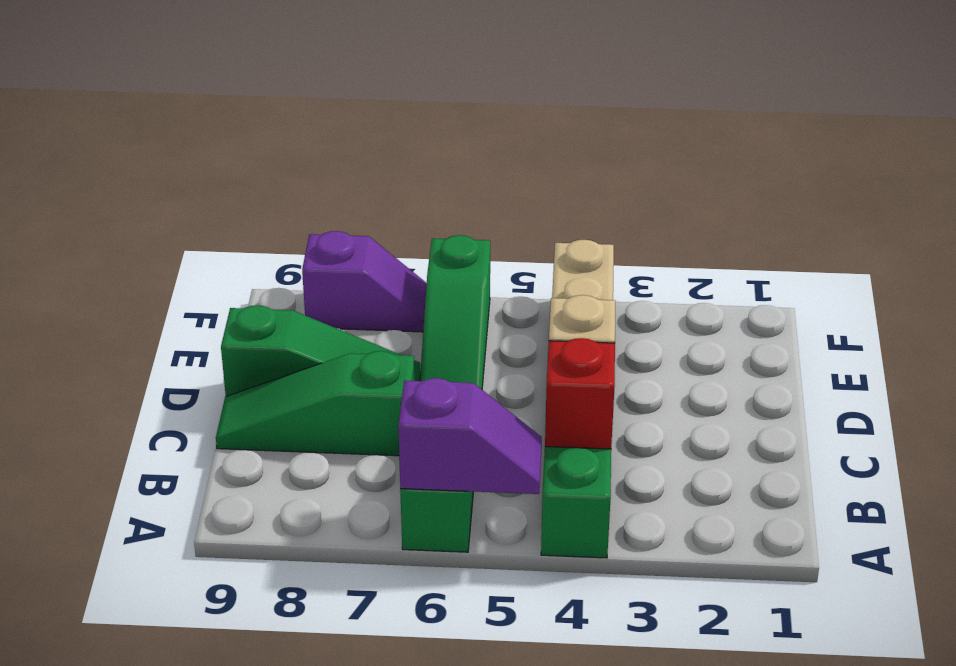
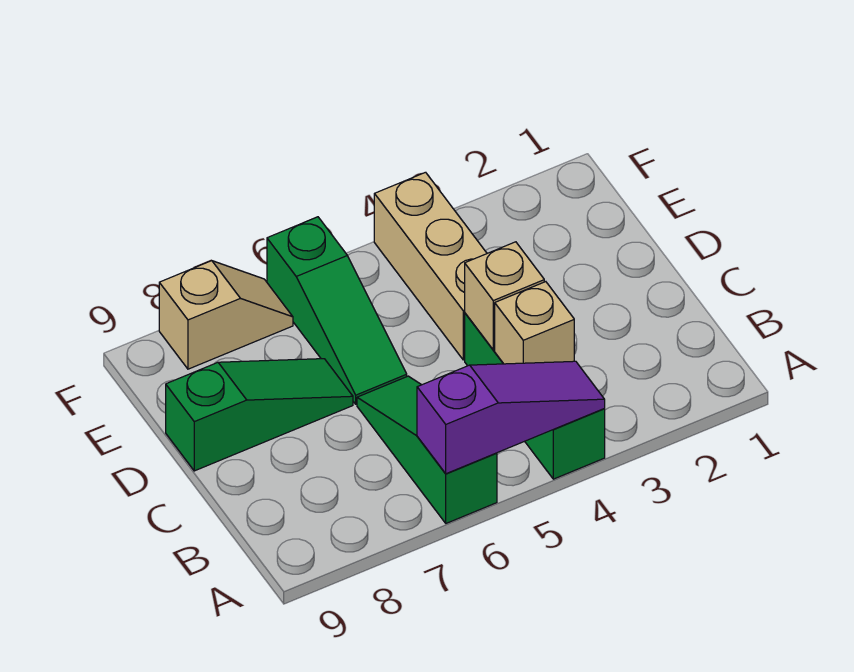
purple 1x2 slope [398,378,542,494] -> purple 1x3 slope [417,361,605,474]
red 1x1 brick [545,338,615,449] -> tan 1x1 brick [495,282,574,364]
green 1x3 slope [216,351,415,456] -> none
purple 1x2 slope [302,231,427,332] -> tan 1x2 slope [159,261,293,369]

